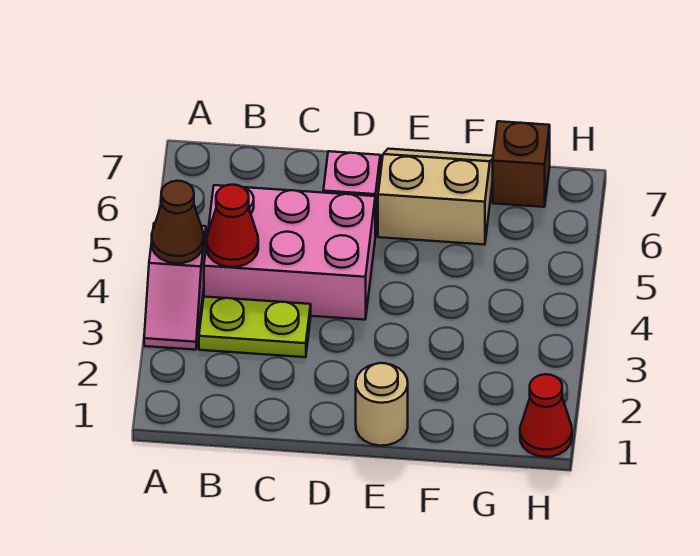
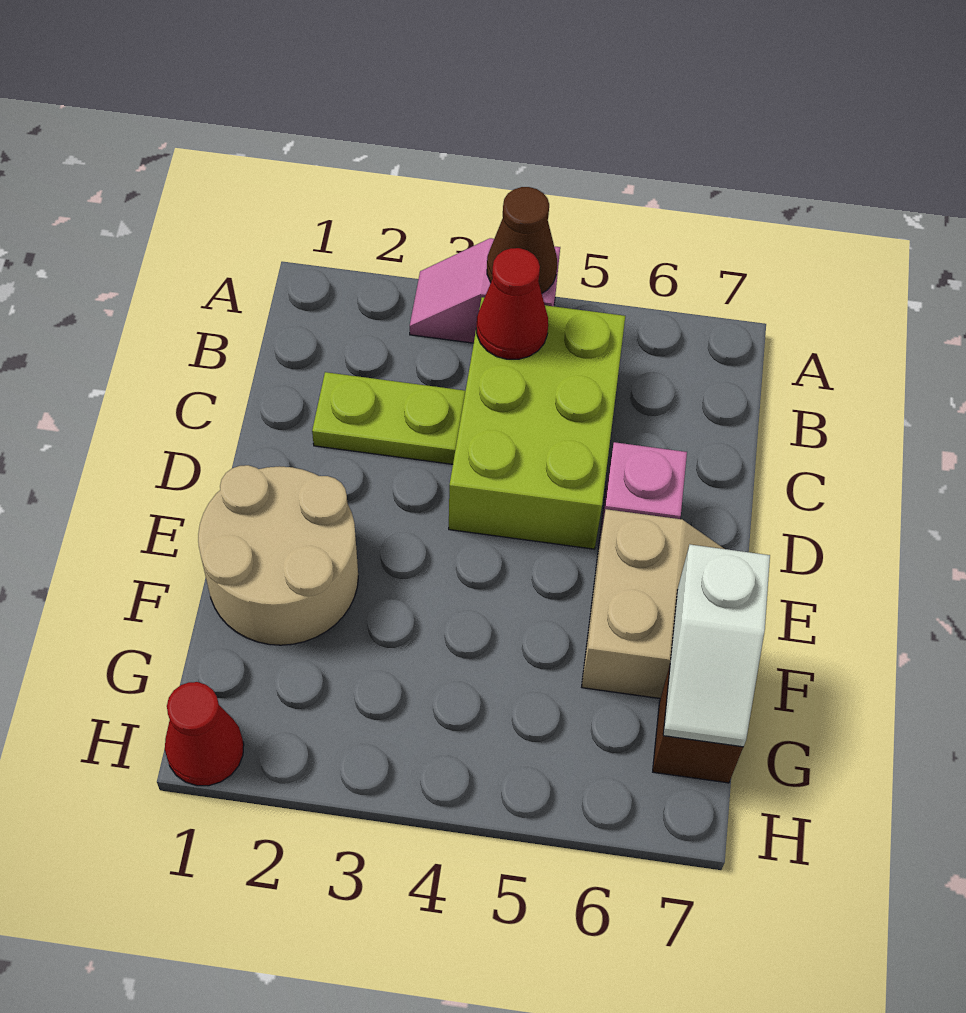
lime 1x2 plate [199,297,311,357] -> lime 1x2 plate turned to [312,372,465,464]
pink 2x3 brick [204,185,375,320] -> lime 2x3 brick [449,297,625,549]
tan 1x1 round brick [356,363,408,446] -> tan 2x2 round brick [198,465,358,645]
none -> white 1x2 slope [663,545,770,747]

